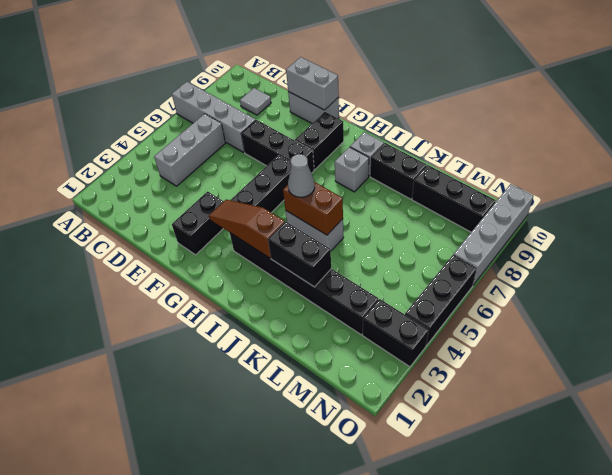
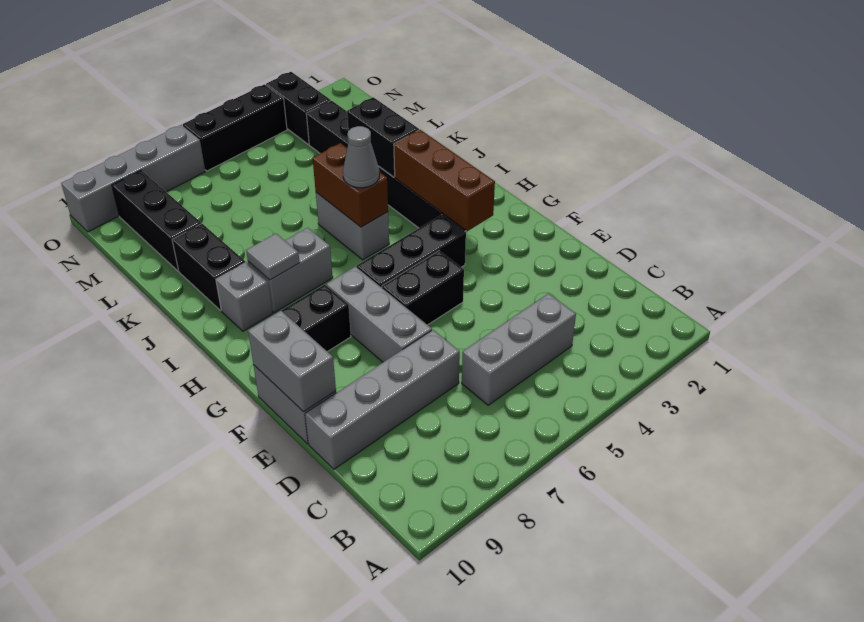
grey 1x4 brick [172,82,256,152] -> grey 1x4 brick turned to [305,330,460,469]
grey 1x1 tile [240,88,271,115] -> grey 1x1 tile moved to [246,233,300,280]
black 1x3 brick [241,120,314,173] -> grey 1x3 brick [326,266,432,362]
black 1x2 brick [172,191,224,255] -> black 1x2 brick moved to [382,251,464,325]
brown 1x3 slope [209,200,285,258] -> brown 1x3 brick [394,130,495,231]
grey 1x1 brick [335,147,369,192] -> grey 1x2 brick [248,228,333,313]

